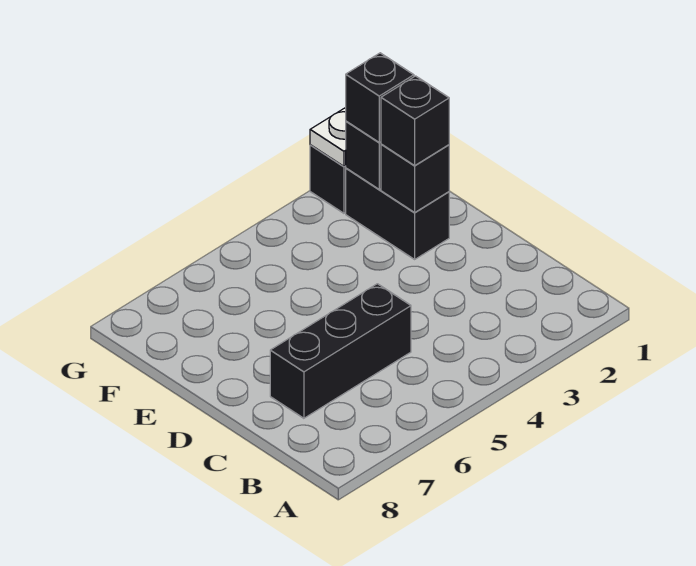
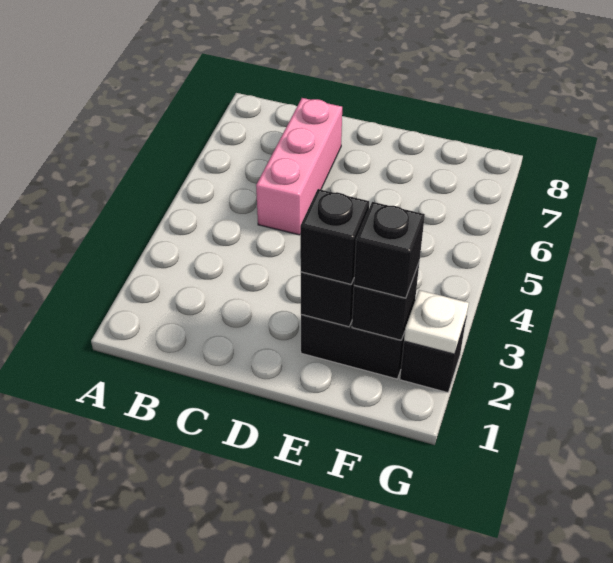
black 1x3 brick [270,284,411,418] -> pink 1x3 brick [256,98,342,235]

